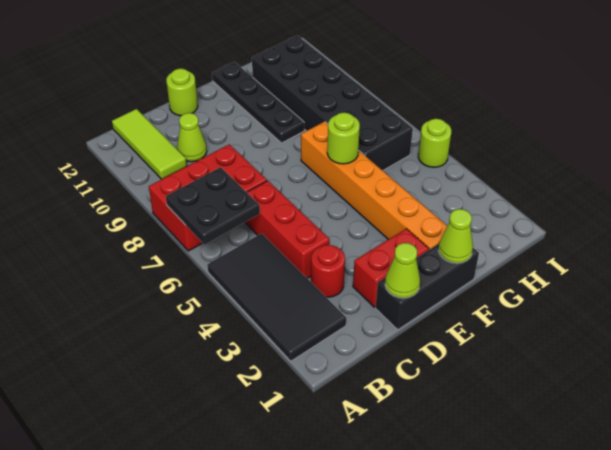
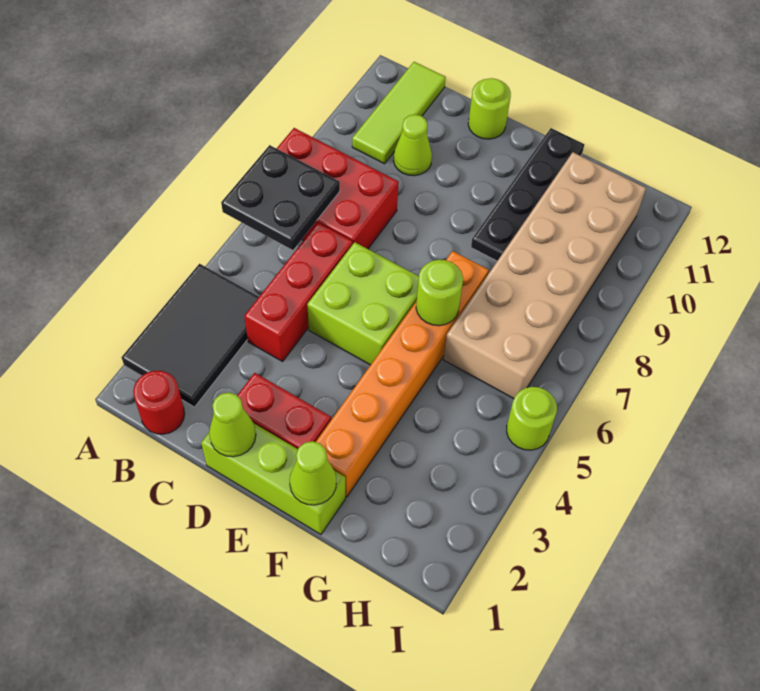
black 2x4 tile [207,233,346,361] -> black 2x3 tile [122,264,259,407]
red 1x1 round brick [311,245,345,297] -> red 1x1 round brick moved to [133,371,185,434]
black 1x3 brick [376,244,479,330] -> lime 1x3 brick [201,424,345,534]
none -> lime 2x2 brick [307,242,419,365]
black 2x6 brick [252,36,413,170] -> tan 2x6 brick [443,152,646,399]

